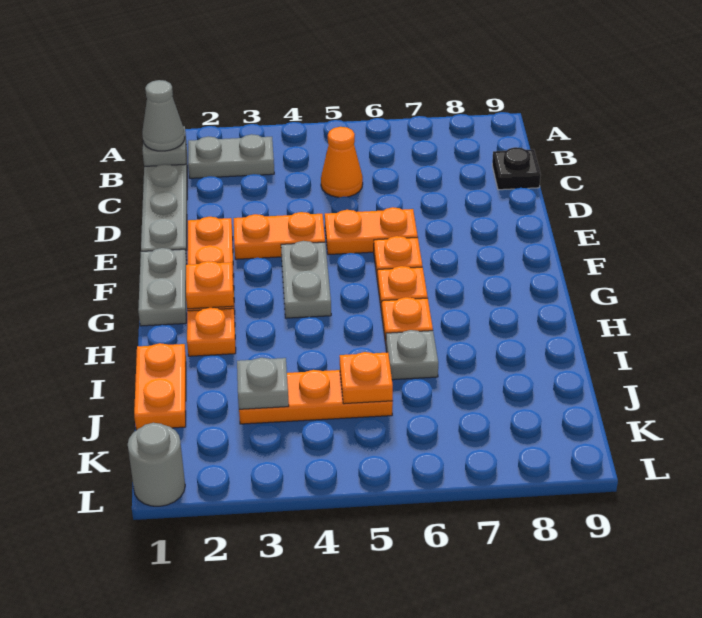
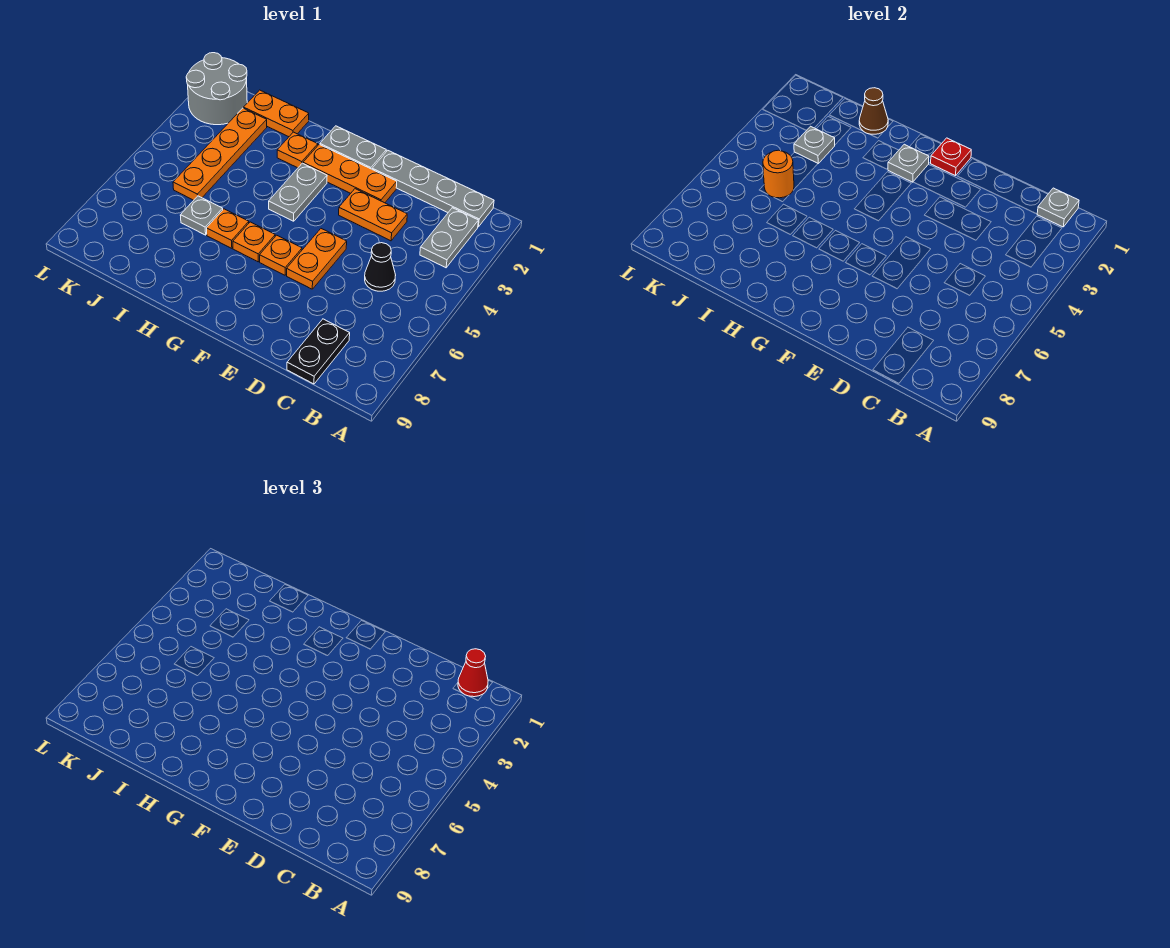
grey 1x1 cone [142,80,185,151] -> red 1x1 cone [458,649,488,697]
orange 1x1 cone [321,127,363,197] -> black 1x1 cone [365,243,396,291]
black 1x1 plate [492,147,541,190] -> black 1x2 plate [287,319,350,384]
orange 1x2 plate [234,212,325,259] -> orange 1x2 plate turned to [339,189,407,241]
none -> red 1x1 plate [931,138,971,176]
grey 1x2 plate [281,241,331,318] -> grey 1x2 plate turned to [269,163,327,221]
orange 1x1 plate [186,261,234,309] -> grey 1x1 plate [888,144,929,182]
none -> brown 1x1 cone [859,88,888,134]
orange 1x3 plate [239,370,393,424] -> orange 1x4 plate [173,108,267,200]
orange 1x1 plate [340,352,393,404] -> orange 1x1 round brick [763,150,794,198]
grey 1x1 round brick [128,423,185,506] -> grey 2x2 round brick [186,53,247,125]

